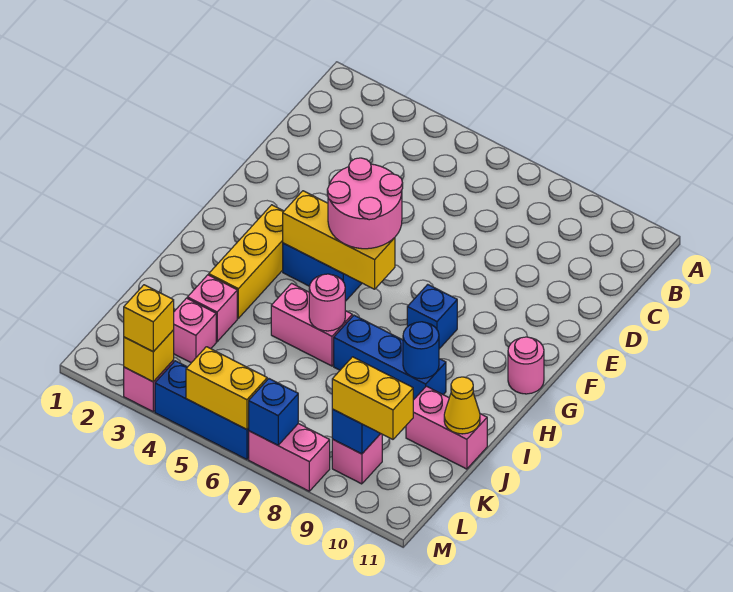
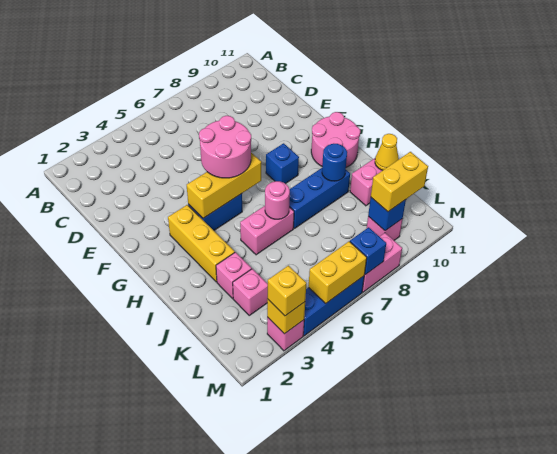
pink 1x1 round brick [508,337,544,394] -> pink 2x2 round brick [311,112,360,167]

